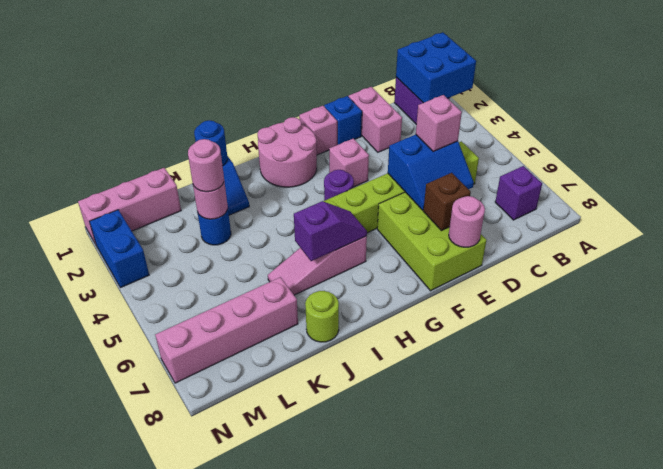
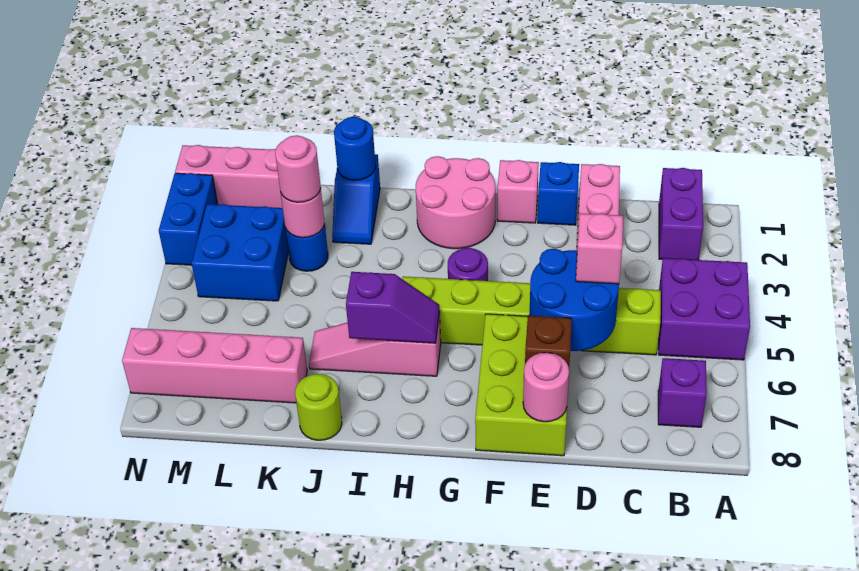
blue 2x2 brick [396,32,476,103] -> blue 2x2 brick moved to [192,204,289,301]
none -> purple 2x2 brick [659,258,750,360]
blue 2x2 slope [388,135,474,210] -> blue 2x2 round brick [530,249,619,351]
pink 1x1 brick [329,138,369,187] -> none

